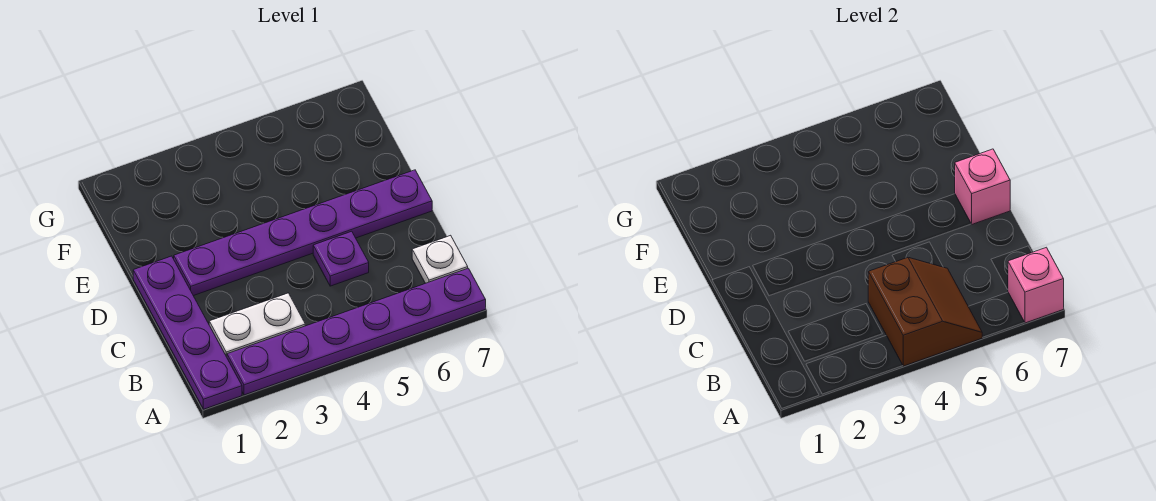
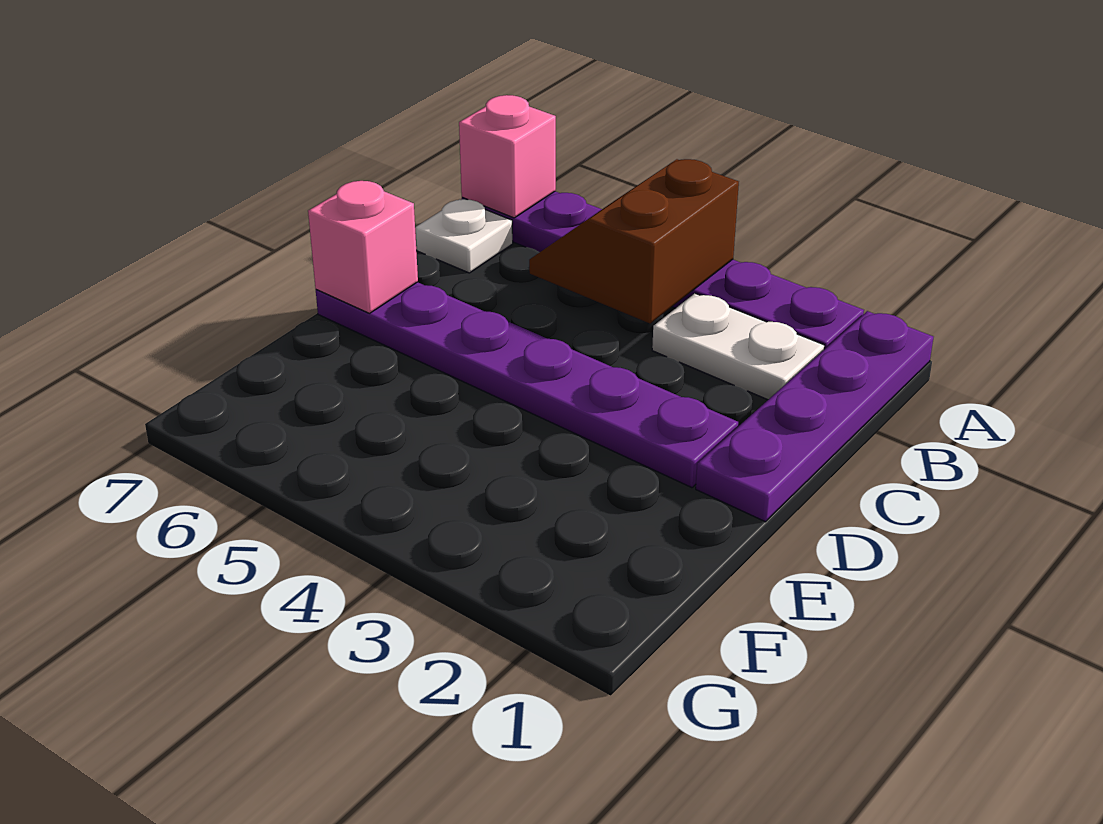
purple 1x1 plate [313,231,369,286] -> none

